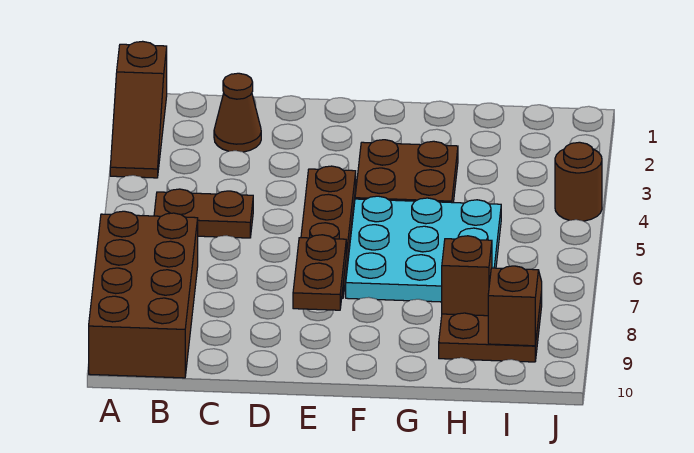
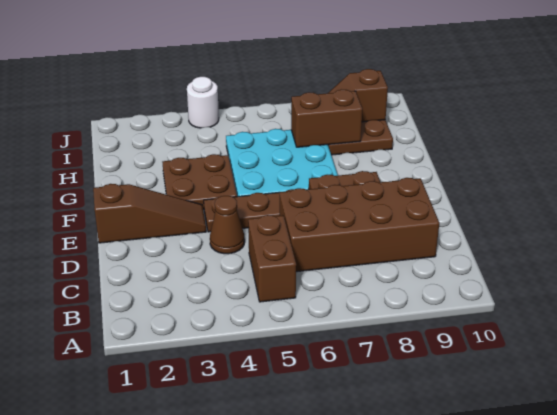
brown 1x3 slope [110,41,167,178] -> brown 1x3 slope moved to [93,184,206,243]
brown 2x4 brick [89,211,198,378] -> brown 2x4 brick moved to [280,178,439,272]
brown 1x2 plate [154,189,253,238] -> brown 1x2 brick [248,215,296,302]
brown 1x1 cone [214,73,261,152] -> brown 1x1 cone moved to [210,196,245,254]
brown 1x1 brick [442,236,492,316] -> brown 1x2 brick [291,90,362,147]
brown 1x1 round brick [555,142,602,221] -> white 1x1 round brick [187,77,219,128]

